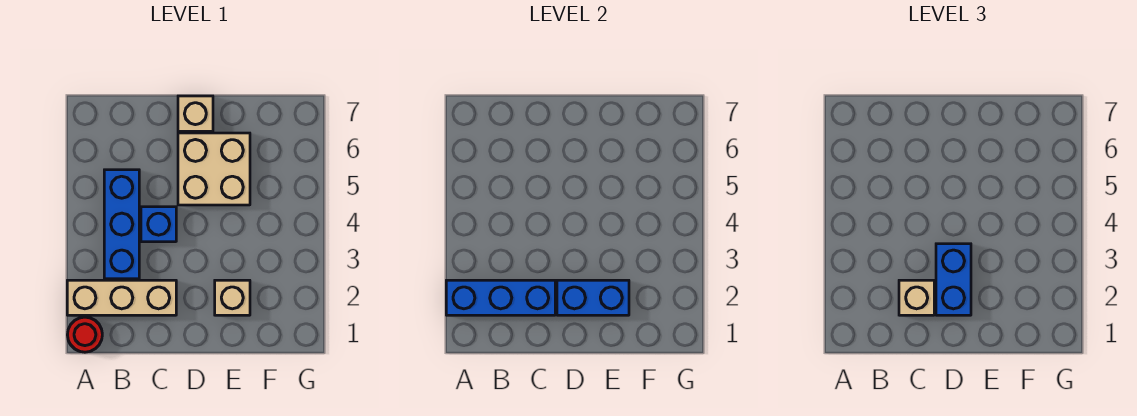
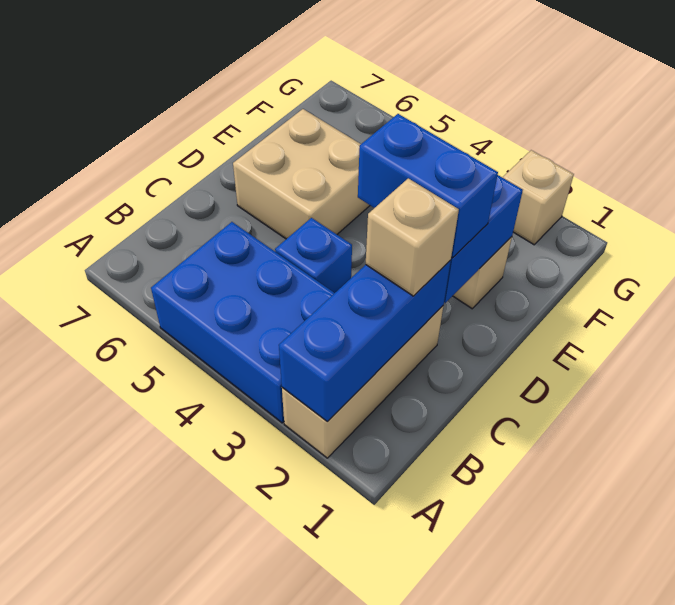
red 1x1 round brick [67,317,102,352] -> none
blue 1x3 brick [104,170,139,279] -> blue 2x3 brick [151,222,334,423]
tan 1x1 brick [178,96,213,131] -> tan 1x1 brick moved to [502,150,574,245]

